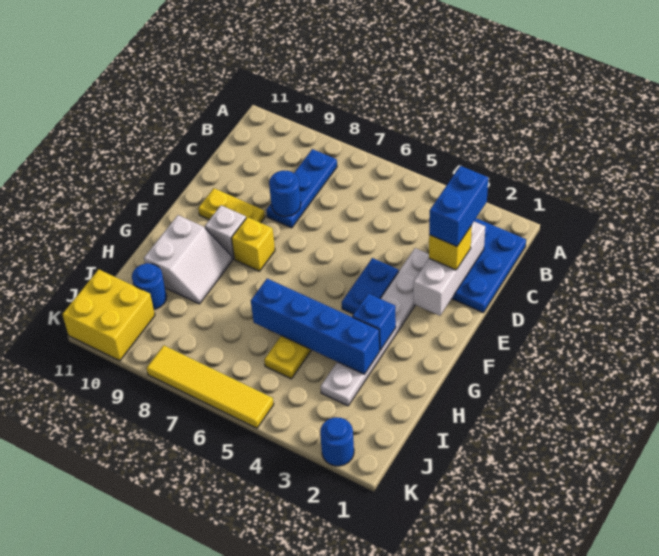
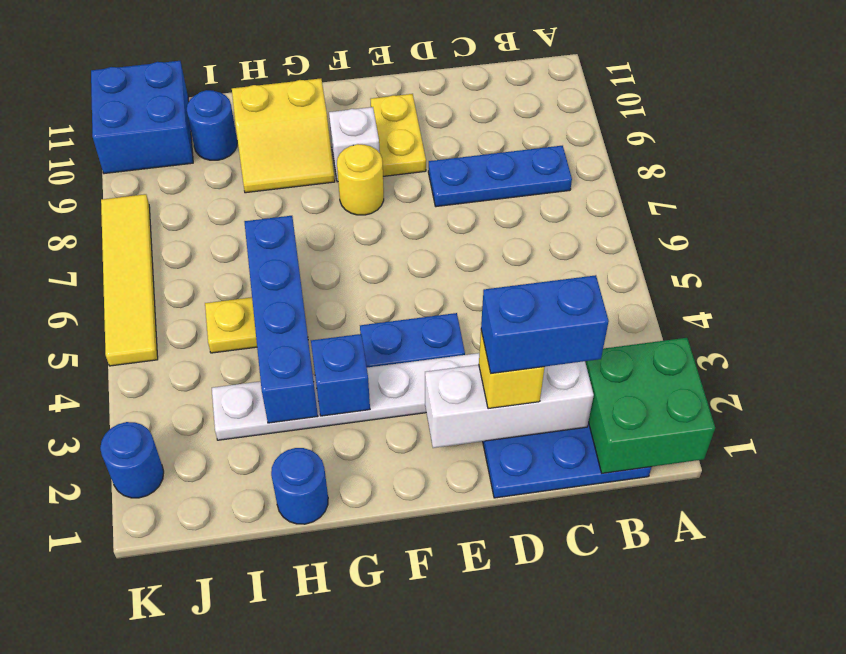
none -> green 2x2 brick [585,338,715,473]
blue 1x1 round brick [269,170,301,216] -> blue 1x1 round brick moved to [271,448,328,524]
yellow 1x1 brick [231,217,275,271] -> yellow 1x1 round brick [337,144,384,215]
white 2x2 slope [144,215,232,304] -> yellow 2x2 slope [232,78,335,193]
yellow 2x2 brick [62,269,155,361] -> blue 2x2 brick [91,61,193,174]

